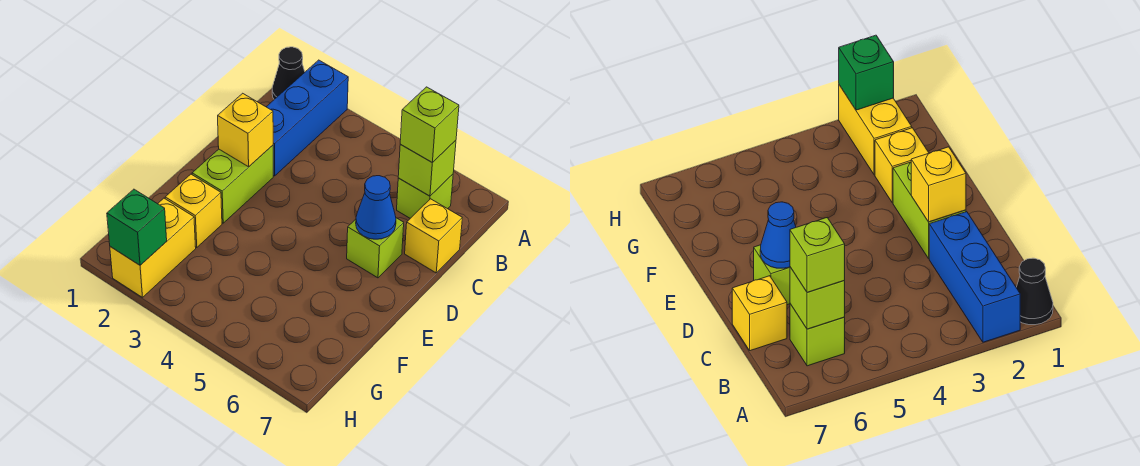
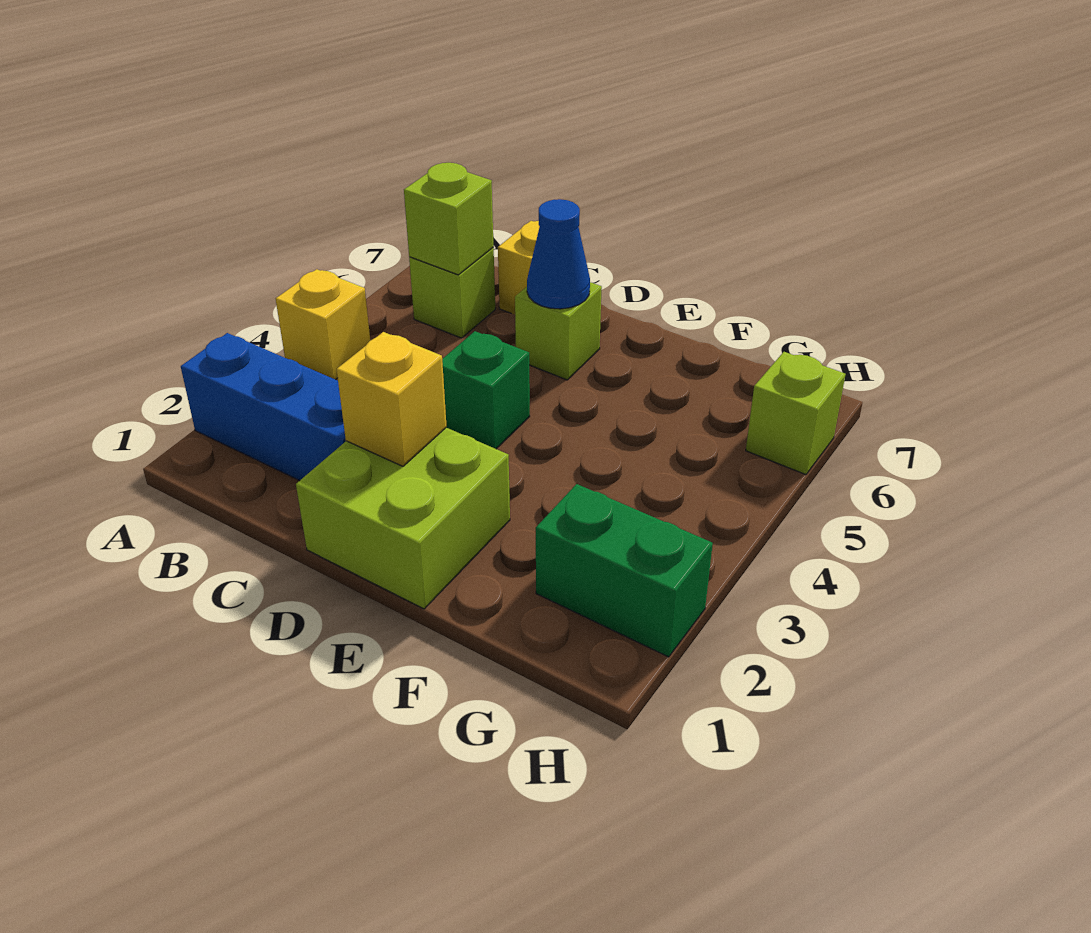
black 1x1 cone [272,47,305,99] -> none
lime 1x1 brick [400,87,459,163] -> lime 1x1 brick moved to [746,352,846,475]
lime 1x2 brick [192,145,273,223] -> lime 2x2 brick [296,428,510,609]
yellow 1x1 brick [165,174,222,248] -> yellow 1x1 brick moved to [276,269,370,380]
yellow 1x2 brick [110,198,196,297] -> green 1x2 brick [536,484,713,657]
green 1x1 brick [107,189,167,265] -> green 1x1 brick moved to [442,331,530,449]

